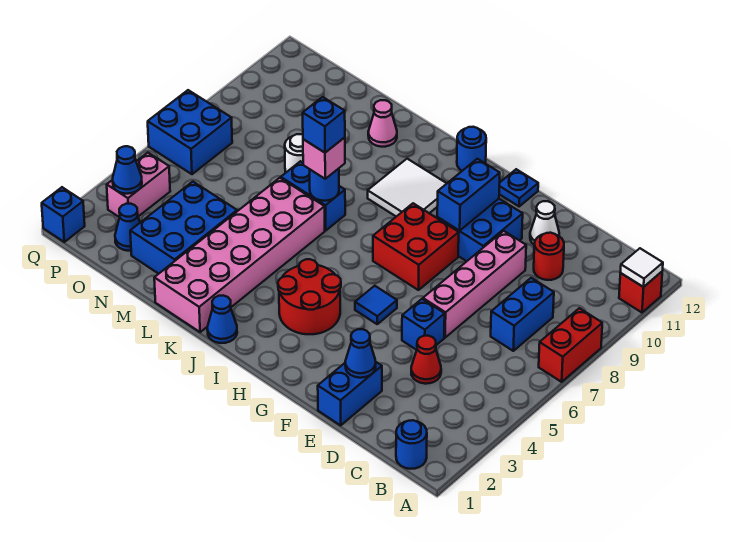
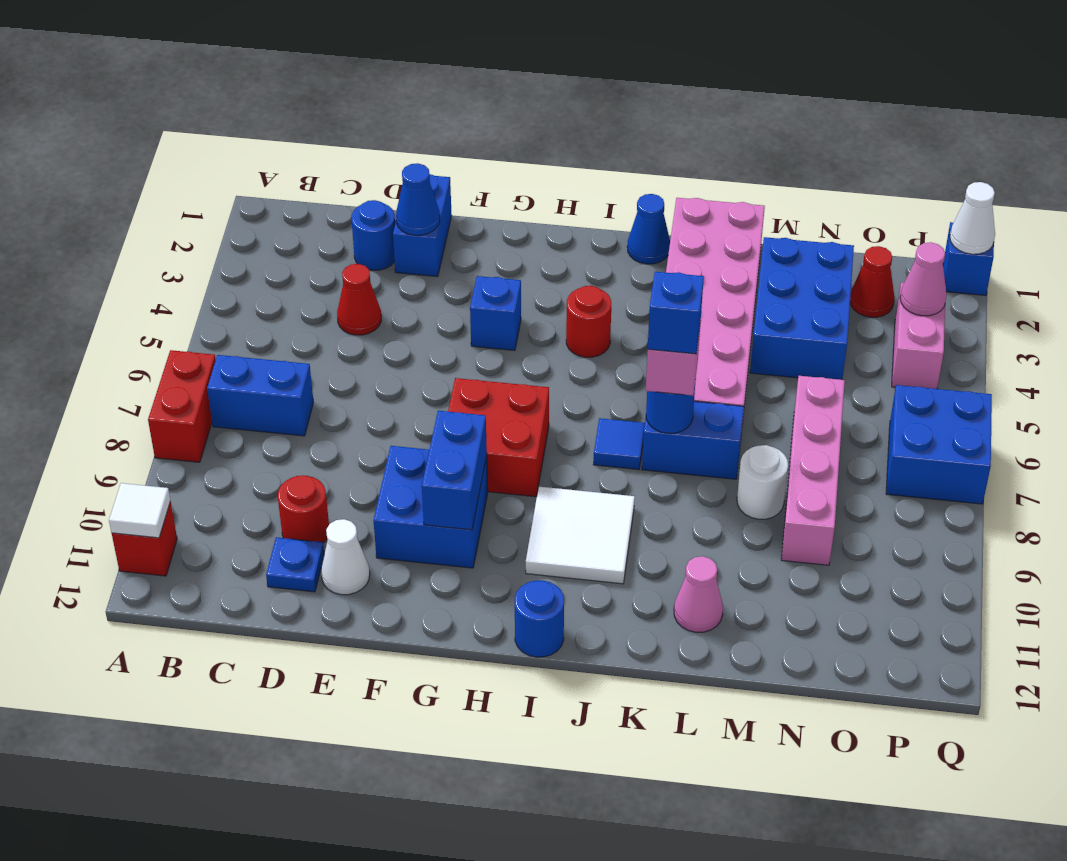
blue 1x1 round brick [396,420,427,469] -> blue 1x1 round brick moved to [351,200,395,270]
blue 1x2 brick [491,278,554,351] -> blue 1x2 brick turned to [207,355,314,436]
blue 1x1 brick [402,299,445,350] -> blue 1x1 brick moved to [470,276,521,350]
pink 1x4 brick [423,231,526,338] -> pink 1x4 brick moved to [781,376,845,565]
blue 1x1 tile [355,286,397,324] -> blue 1x1 tile moved to [593,418,645,470]
blue 1x1 plate [499,169,538,206] -> blue 1x1 plate moved to [266,537,324,592]
red 2x2 round brick [278,259,341,334] -> red 1x1 round brick [566,286,611,357]
blue 1x1 cone [115,204,140,251] -> red 1x1 cone [850,246,895,317]
blue 1x1 cone [113,146,142,194] -> pink 1x1 cone [900,242,947,316]
none -> white 1x1 cone [950,182,995,254]

